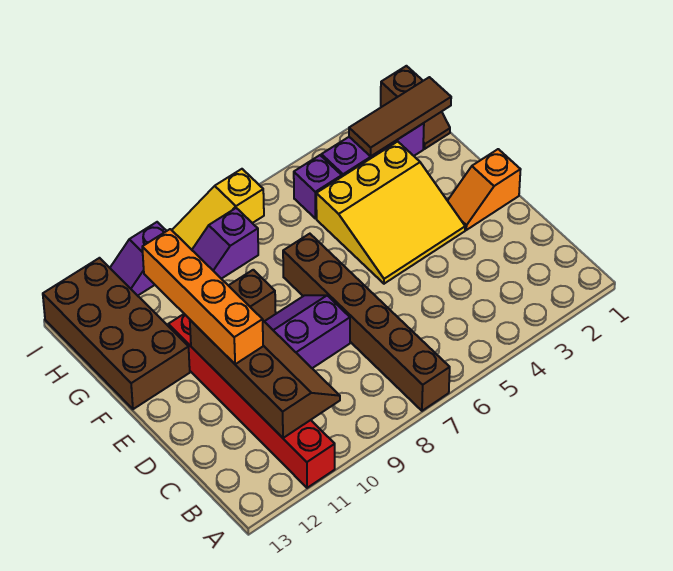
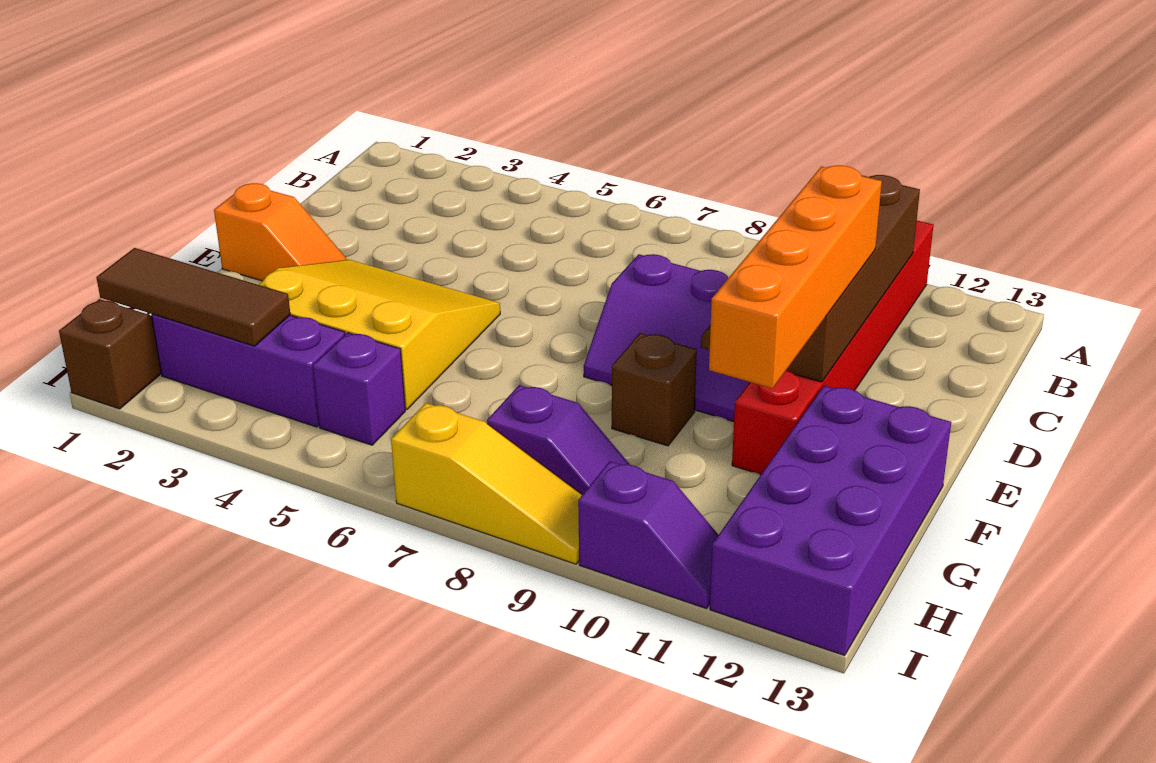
brown 1x6 brick [283,234,450,411] -> none
brown 2x4 brick [43,258,190,409] -> purple 2x4 brick [710,386,951,656]

